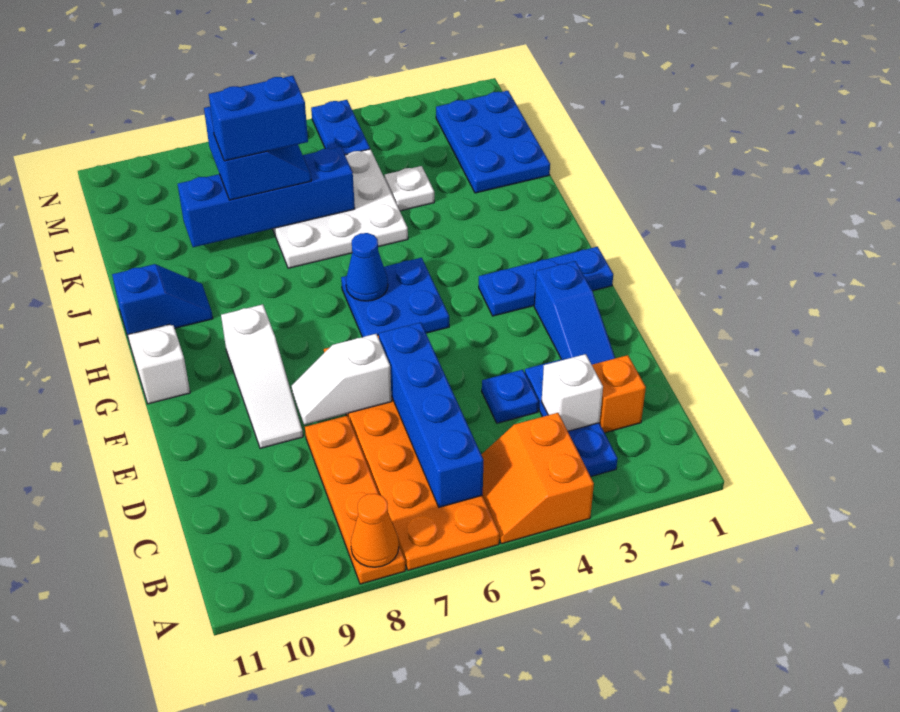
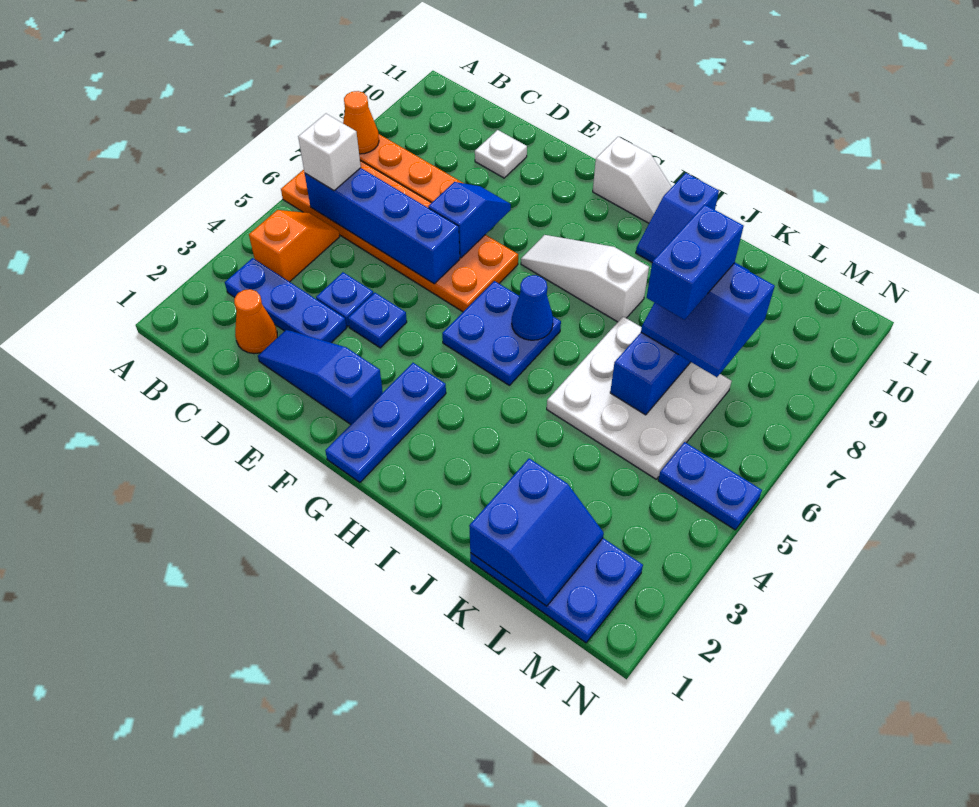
orange 2x2 slope [481,413,594,544] -> orange 1x2 slope [249,210,340,282]
orange 1x1 brick [592,355,646,433] -> orange 1x1 cone [234,289,277,354]
white 1x1 brick [542,354,603,431] -> white 1x1 brick moved to [298,114,361,191]
none -> blue 1x1 plate [348,293,407,348]
white 1x2 slope [291,334,392,425] -> blue 1x2 slope [428,182,511,258]
white 1x3 slope [221,304,303,448] -> white 1x3 slope moved to [521,235,649,322]
none -> blue 2x2 slope [469,458,604,606]
white 1x1 plate [385,166,434,211] -> white 1x1 plate moved to [475,130,527,178]

